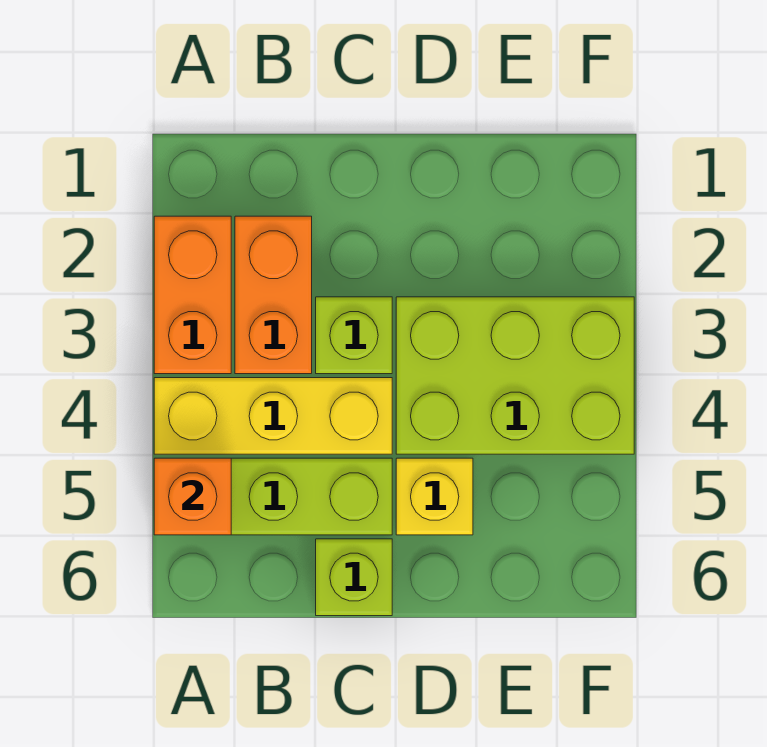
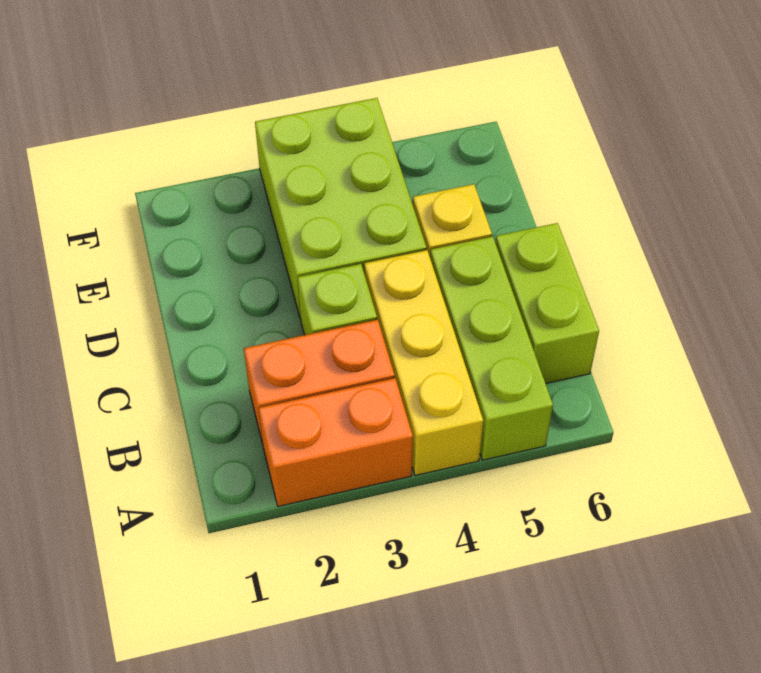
orange 1x1 brick [154,458,231,535] -> none
lime 1x1 brick [316,539,392,616] -> lime 1x2 brick [495,223,599,384]

